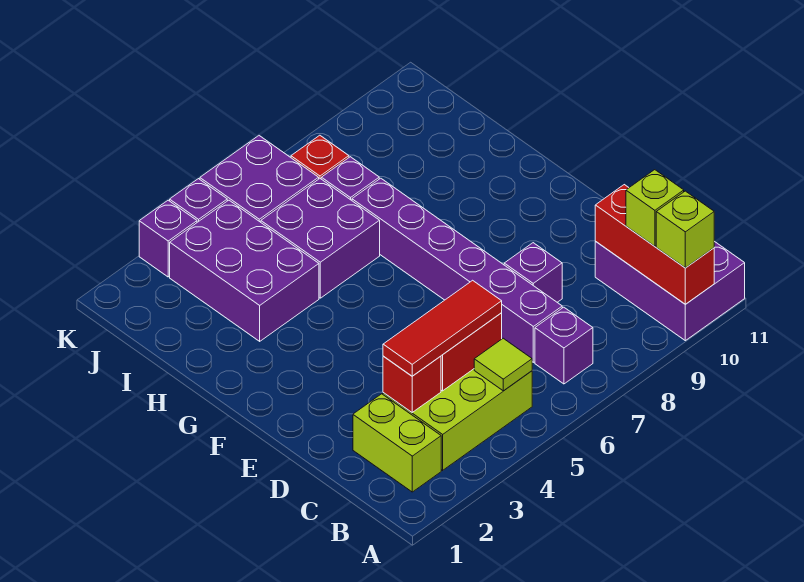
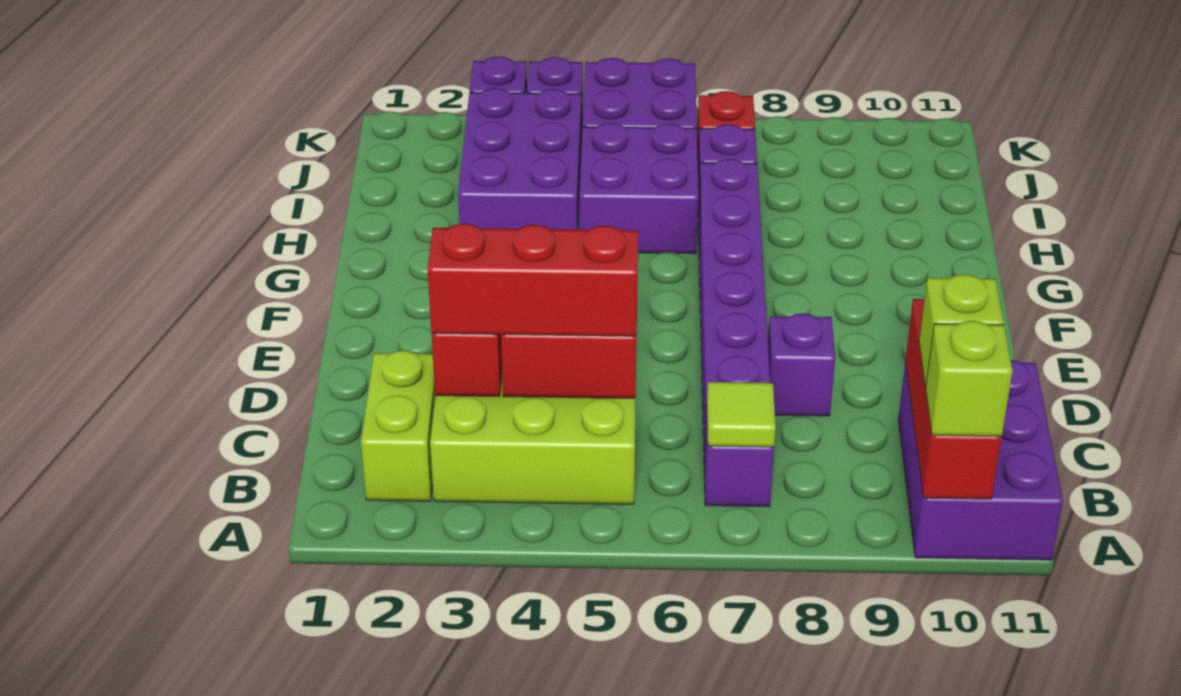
lime 1x1 tile [474,338,532,391] -> lime 1x1 tile moved to [707,382,776,447]
red 1x3 tile [383,280,502,376] -> red 1x3 brick [428,224,638,336]

